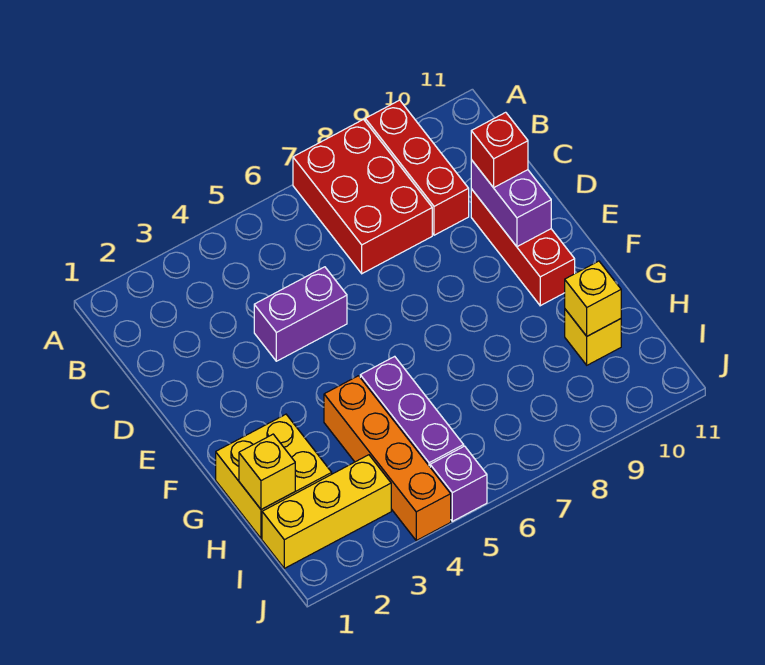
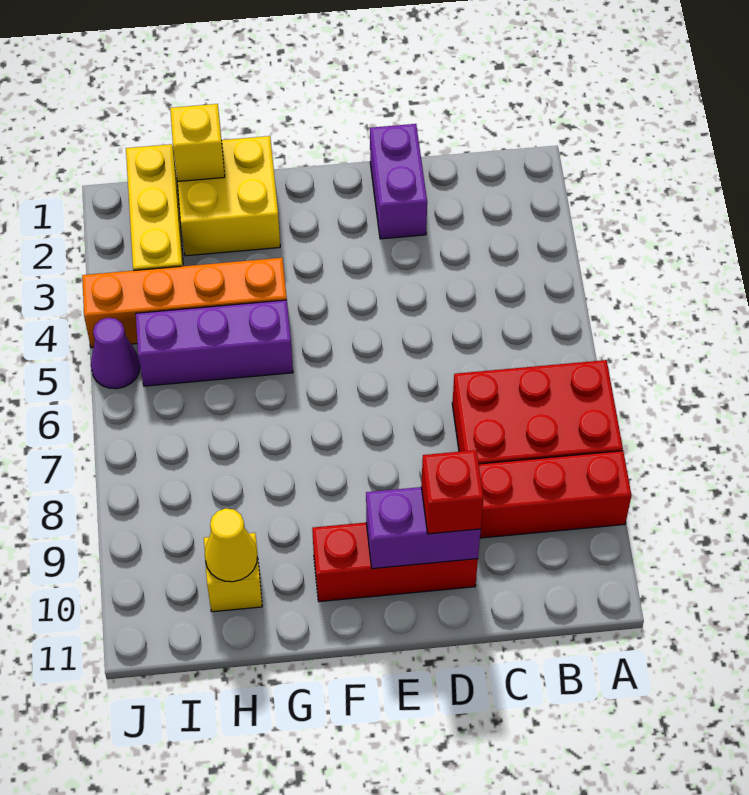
purple 1x2 brick [254,267,347,361] -> purple 1x2 brick moved to [370,124,427,239]
yellow 1x1 brick [565,261,621,336] -> yellow 1x1 cone [205,508,257,582]
purple 1x1 brick [430,446,487,521] -> purple 1x1 cone [91,318,140,389]

